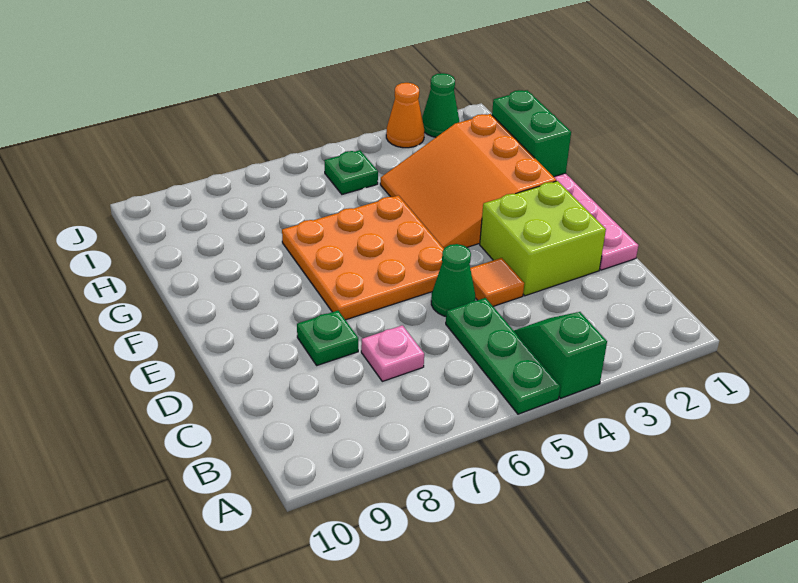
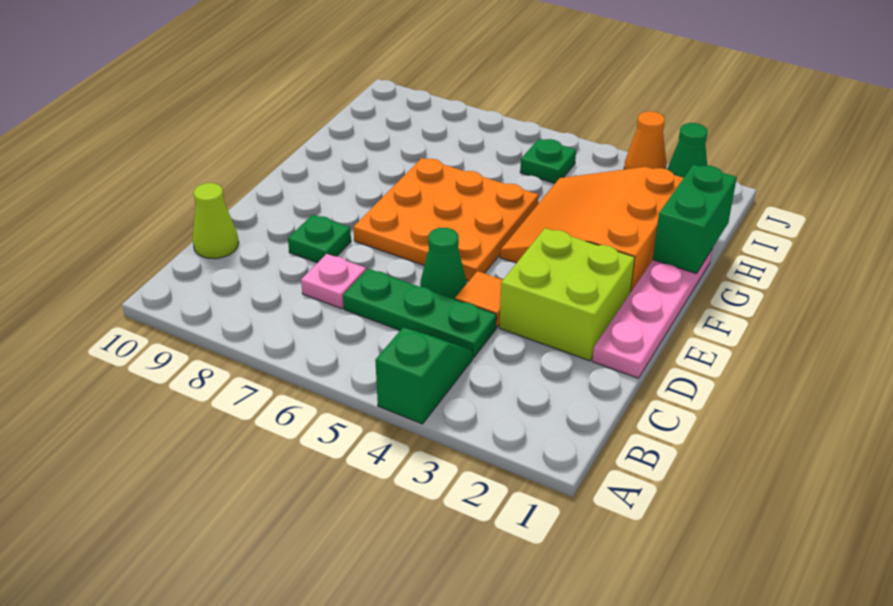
green 1x3 plate [446,298,560,414] -> green 1x3 plate turned to [343,269,497,358]
none -> lime 1x1 cone [193,183,239,259]

